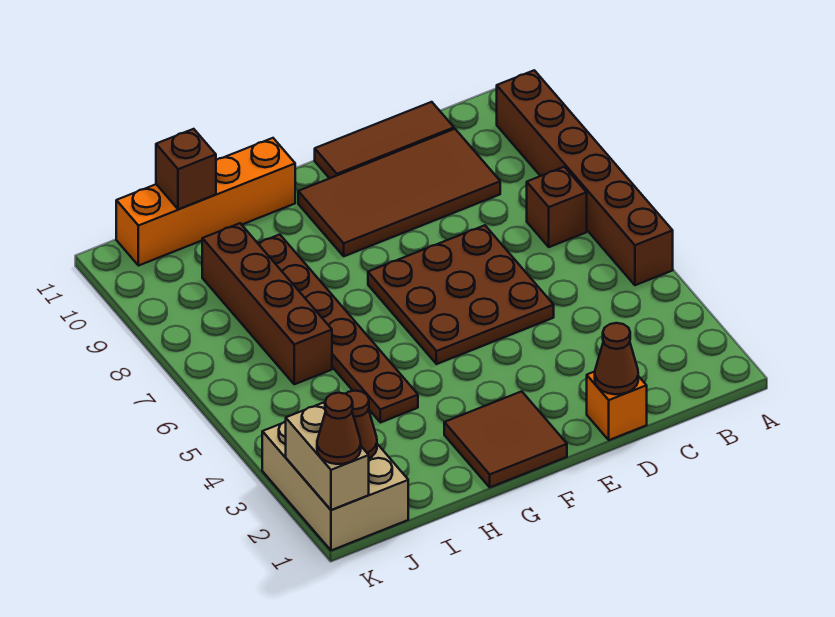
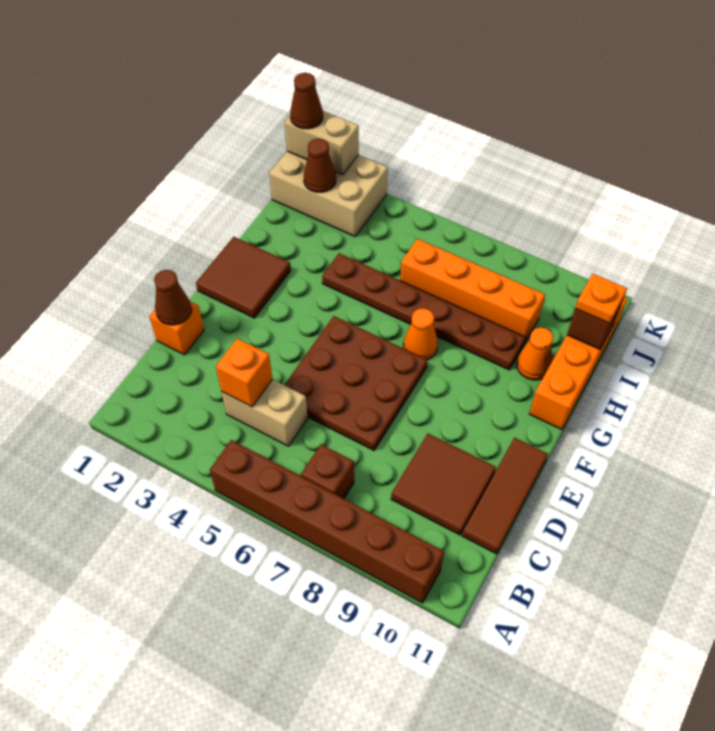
none -> tan 1x2 brick [221,380,308,446]
none -> orange 1x1 brick [216,339,273,407]
brown 2x4 tile [298,129,500,256] -> brown 2x2 tile [391,434,496,535]
none -> orange 1x1 cone [403,308,438,360]
none -> orange 1x1 cone [517,327,553,380]
brown 1x4 brick [202,223,332,384] -> orange 1x4 brick [400,239,545,342]
none -> orange 1x1 plate [575,274,627,324]

